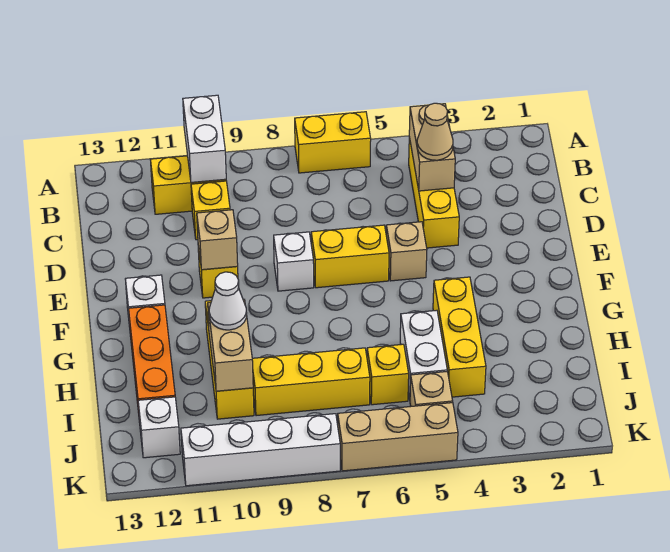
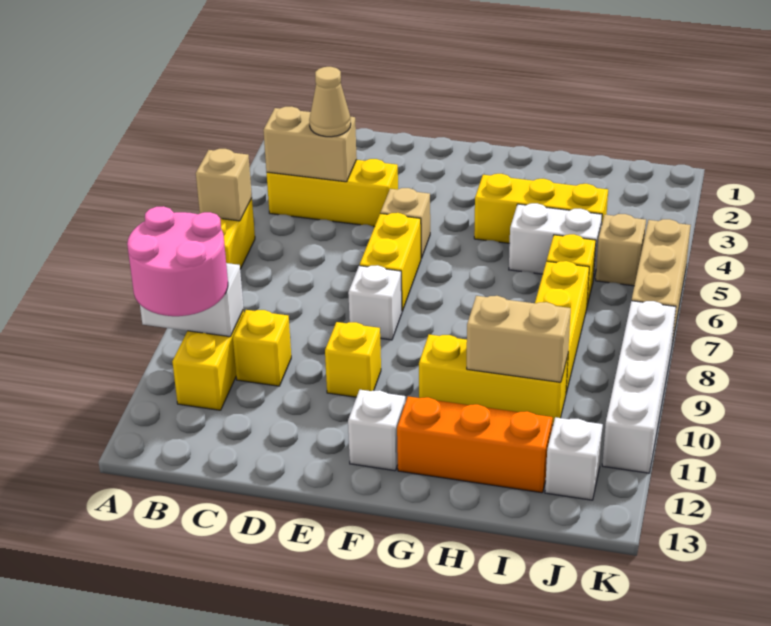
none -> pink 2x2 round brick [127,206,228,316]
tan 1x1 brick [197,210,238,270] -> tan 1x1 brick moved to [196,149,252,221]
white 1x1 cone [209,272,247,330] -> none

